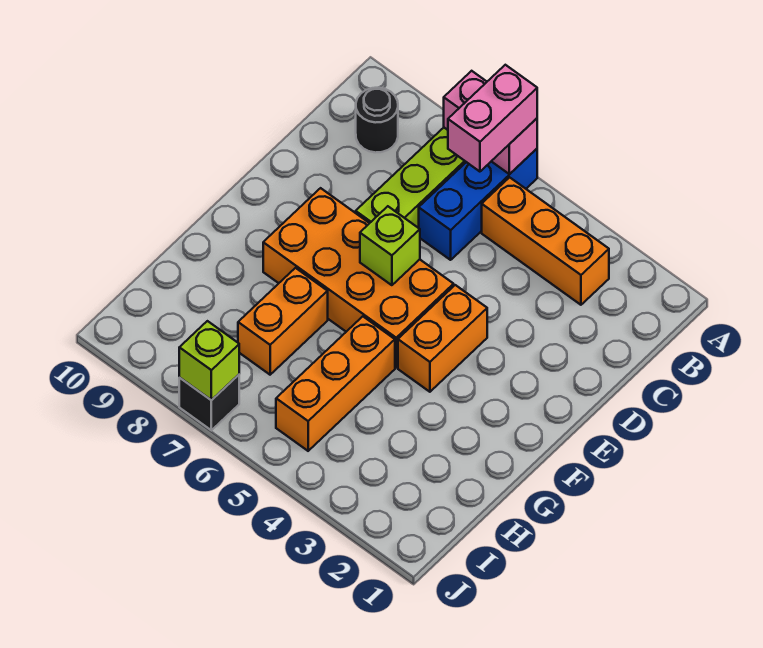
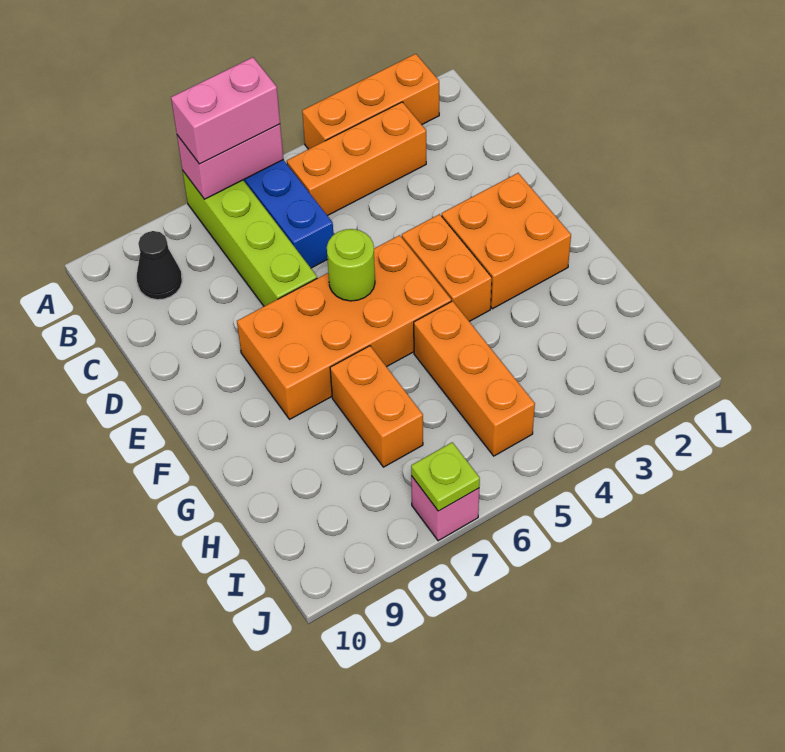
none -> orange 1x3 brick [302,54,439,149]
pink 1x2 brick [448,65,537,172] -> pink 1x2 brick turned to [171,57,280,164]
black 1x1 round brick [356,88,398,153] -> black 1x1 cone [137,231,182,300]
none -> orange 2x2 brick [442,173,571,309]
lime 1x1 brick [360,206,420,285] -> lime 1x1 round brick [327,229,375,301]
black 1x1 brick [179,375,239,430] -> pink 1x1 brick [411,476,479,541]
lime 1x1 brick [179,321,239,400] -> lime 1x1 plate [411,442,480,511]

